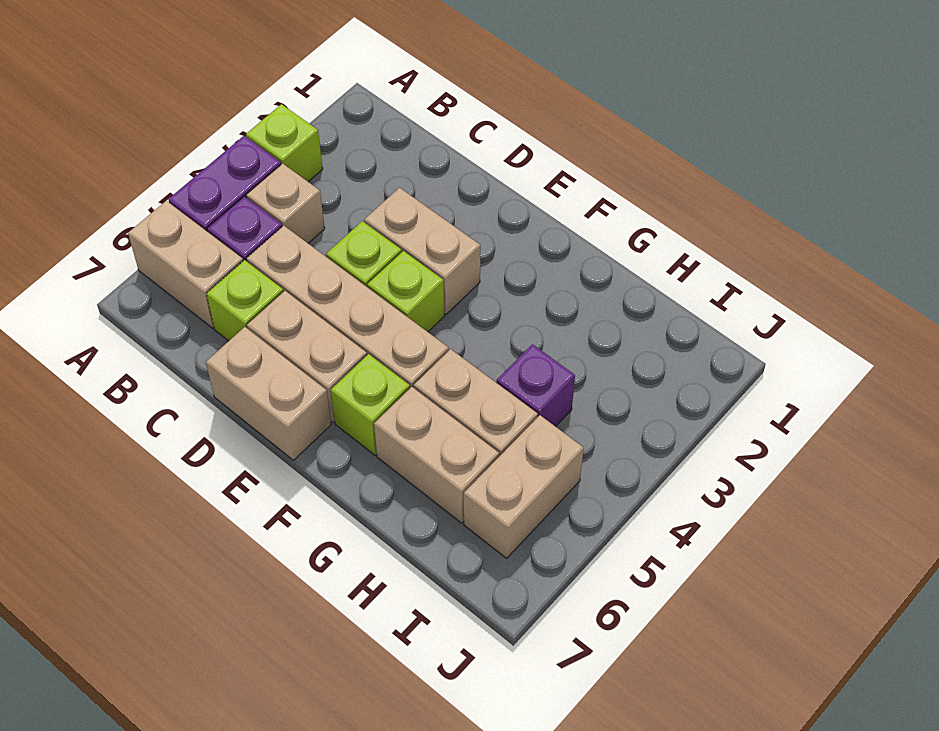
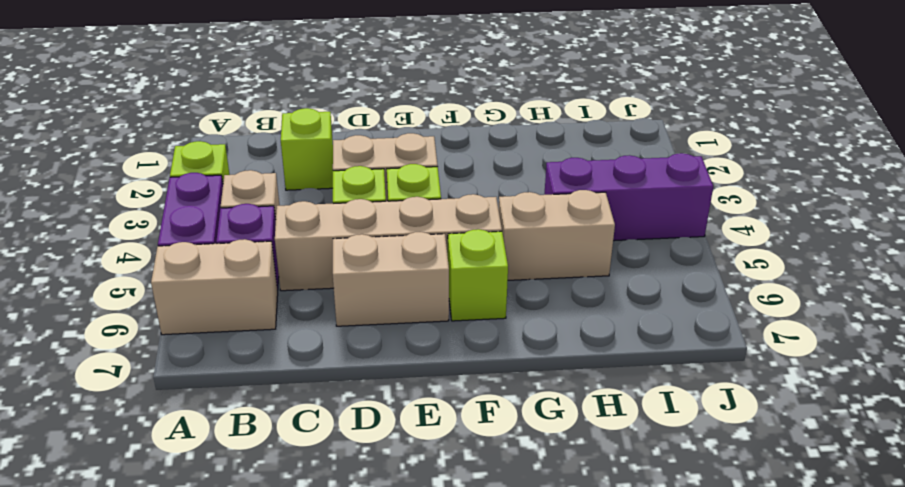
lime 1x1 brick [206,260,283,341] -> lime 1x1 brick moved to [281,108,333,190]
tan 1x2 brick [206,327,331,460] -> none
tan 1x2 brick [374,387,499,523] -> none
purple 1x1 brick [496,344,575,427] -> purple 1x3 brick [544,153,713,241]
tan 1x2 brick [464,415,584,558] -> none

